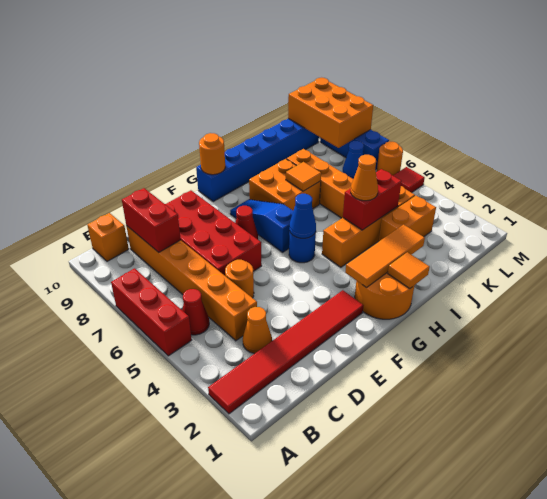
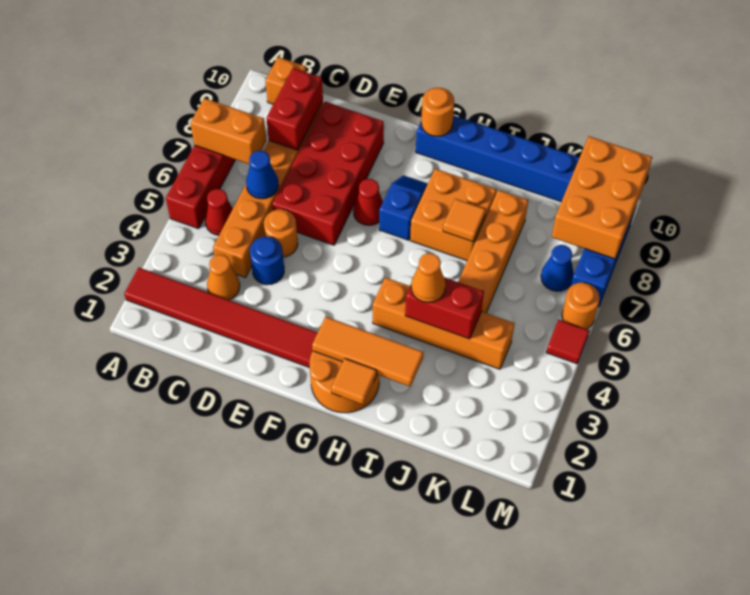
blue 1x1 round brick [289,231,316,263] -> blue 1x1 round brick moved to [250,236,284,285]
blue 1x1 cone [289,194,316,238] -> blue 1x1 cone moved to [246,151,279,199]
blue 1x3 slope [230,199,293,252] -> blue 1x2 slope [379,175,428,240]
orange 1x2 brick [379,196,436,241] -> orange 1x2 brick moved to [190,98,267,164]

